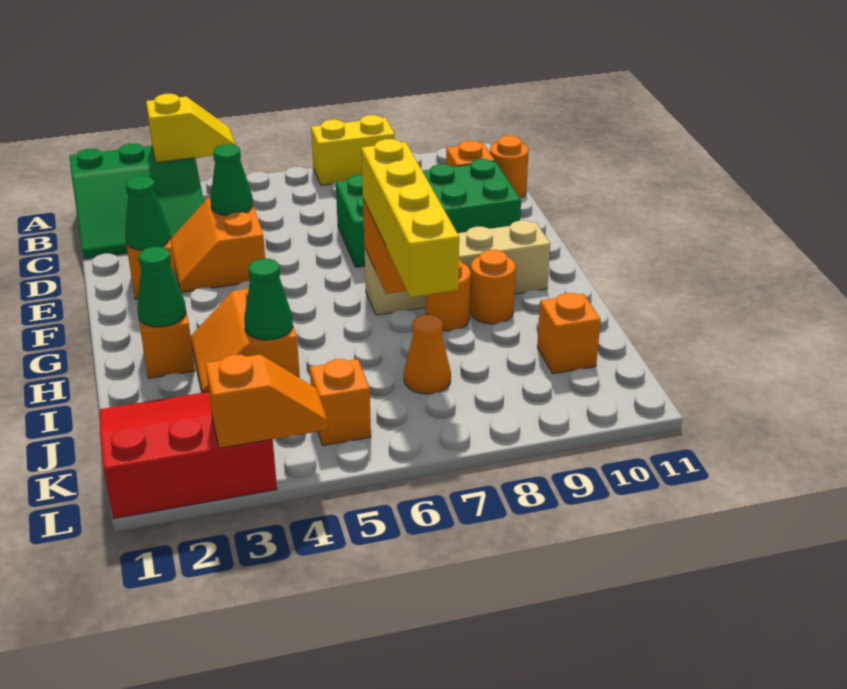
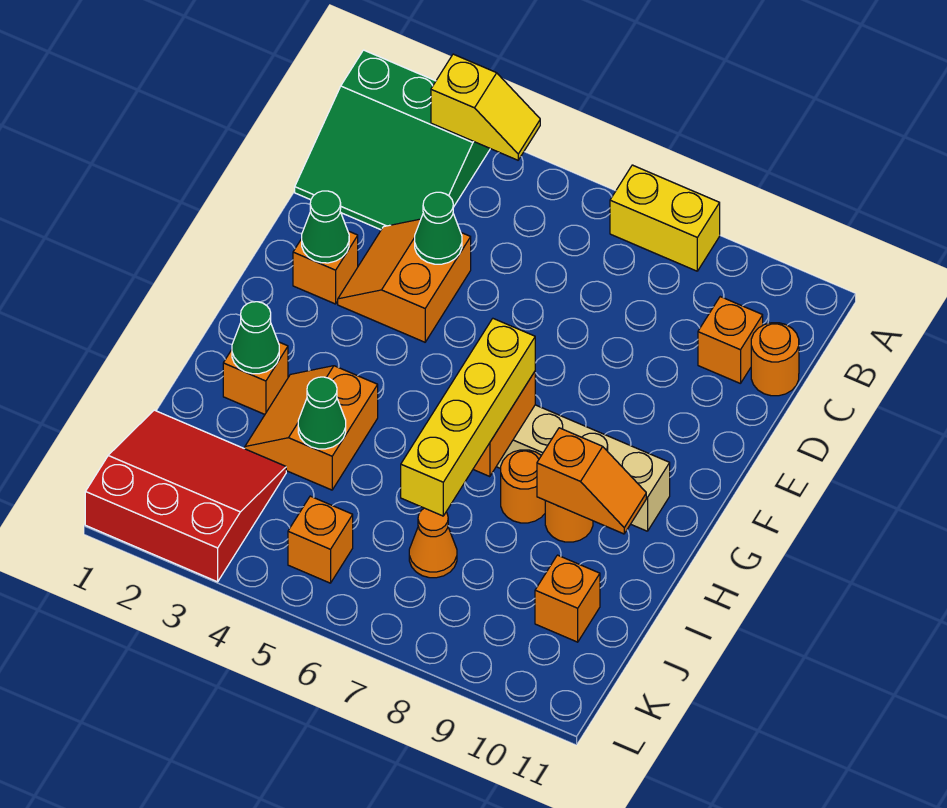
green 2x4 brick [336,159,521,267] -> none
orange 1x2 slope [206,355,328,448] -> orange 1x2 slope moved to [537,428,646,534]

